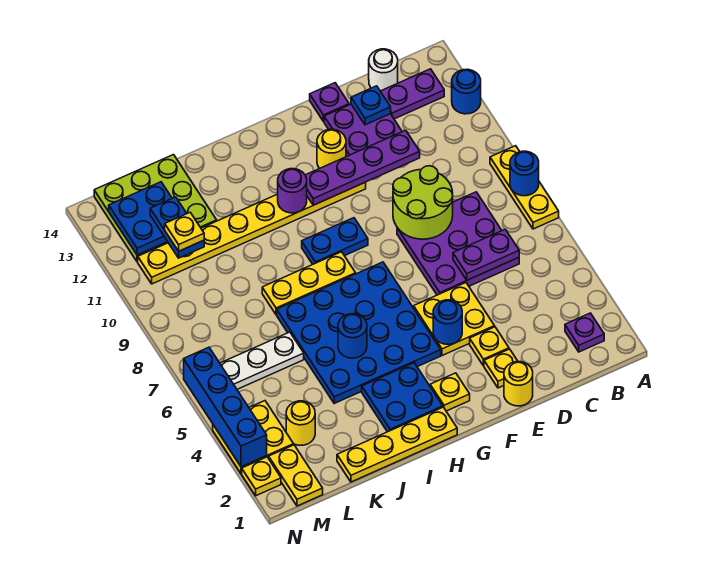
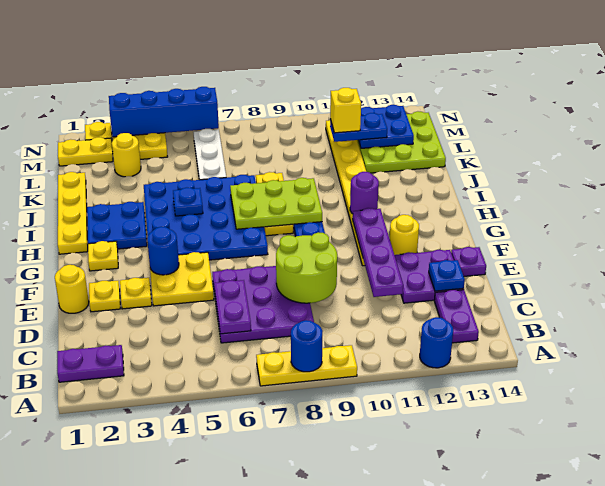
purple 1x1 plate [565,313,604,352] -> purple 1x2 plate [57,345,124,382]
white 1x1 round brick [369,49,398,91] -> none
none -> lime 2x3 plate [230,178,322,229]
blue 1x1 round brick [338,314,367,358] -> blue 1x1 plate [173,188,203,216]
yellow 1x1 plate [165,213,204,251] -> yellow 1x1 brick [330,88,361,133]

